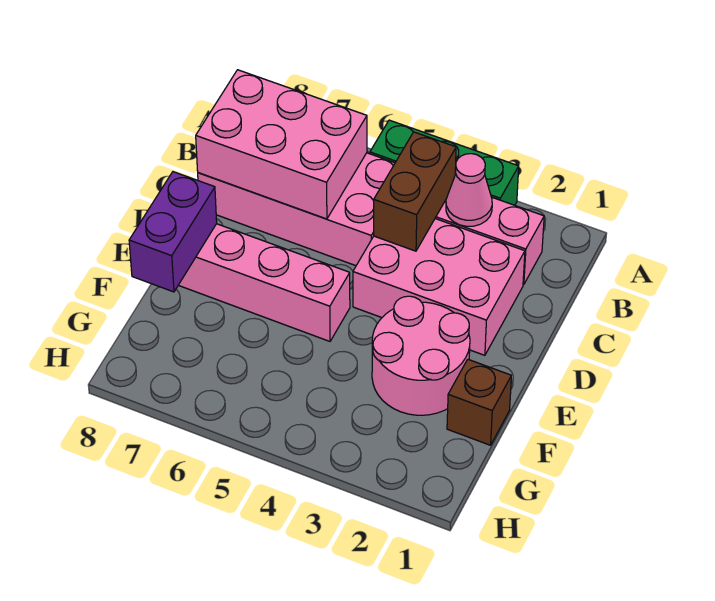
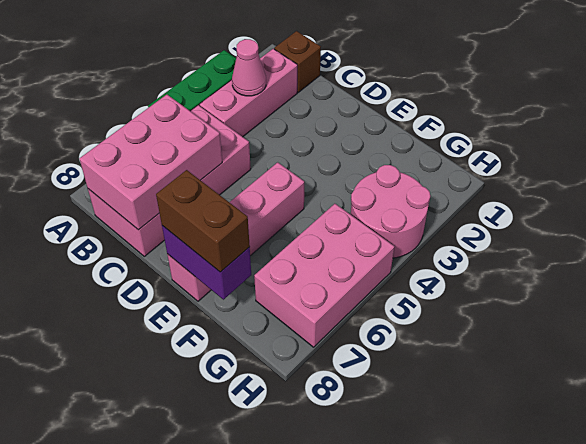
brown 1x2 brick [374,132,456,251] -> brown 1x2 brick moved to [156,170,250,272]
pink 2x3 brick [353,219,525,355] -> pink 2x3 brick moved to [254,204,394,347]
pink 2x2 round brick [372,296,470,415] -> pink 2x2 round brick moved to [351,165,430,258]
brown 1x1 brick [447,359,511,445] -> brown 1x1 brick moved to [274,31,321,92]

